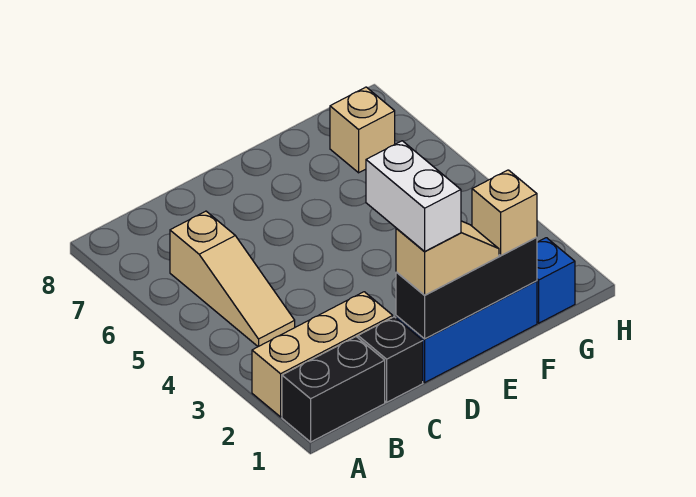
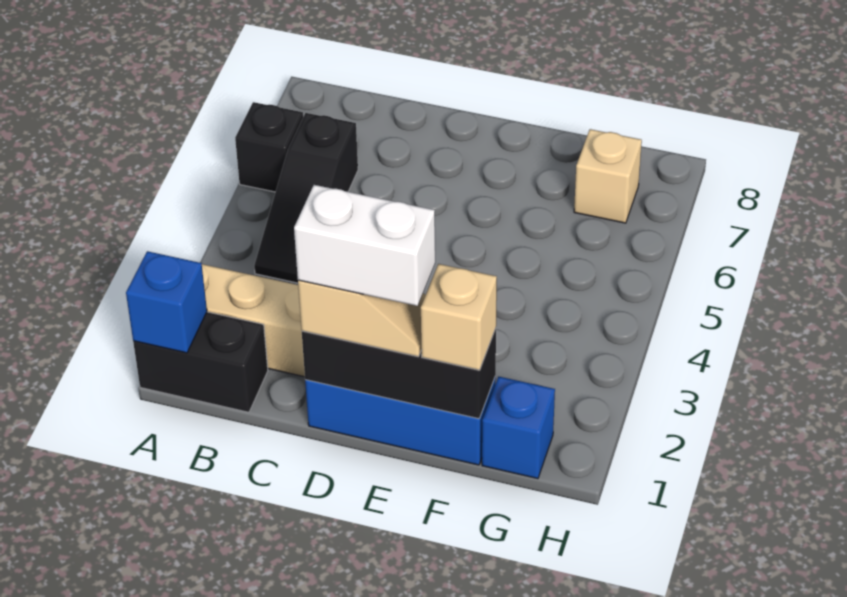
none -> blue 1x1 brick [126,251,207,353]
tan 1x3 slope [170,211,295,347] -> black 1x3 slope [254,113,358,283]
black 1x1 brick [358,317,423,402] -> black 1x1 brick moved to [235,102,303,192]
white 1x2 brick [366,141,461,252] -> white 1x2 brick turned to [294,185,435,306]

